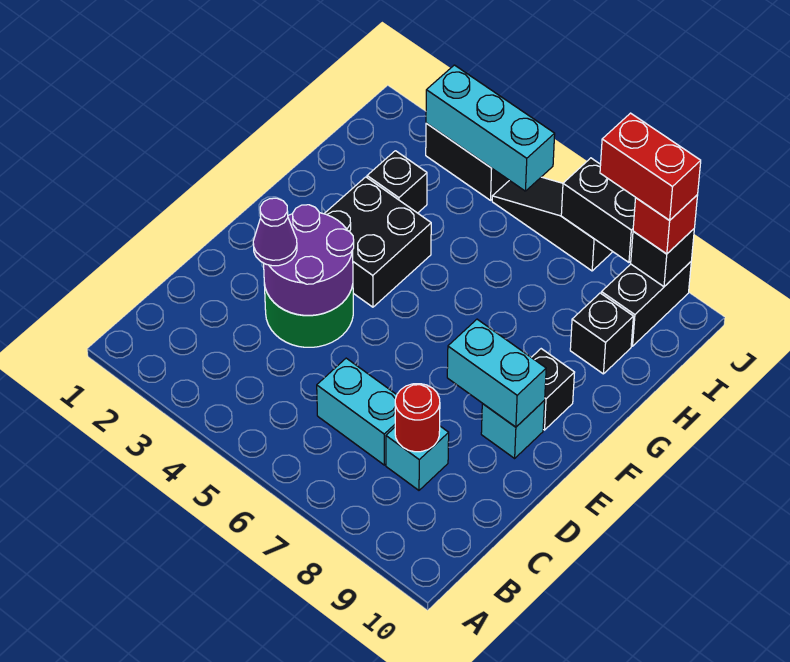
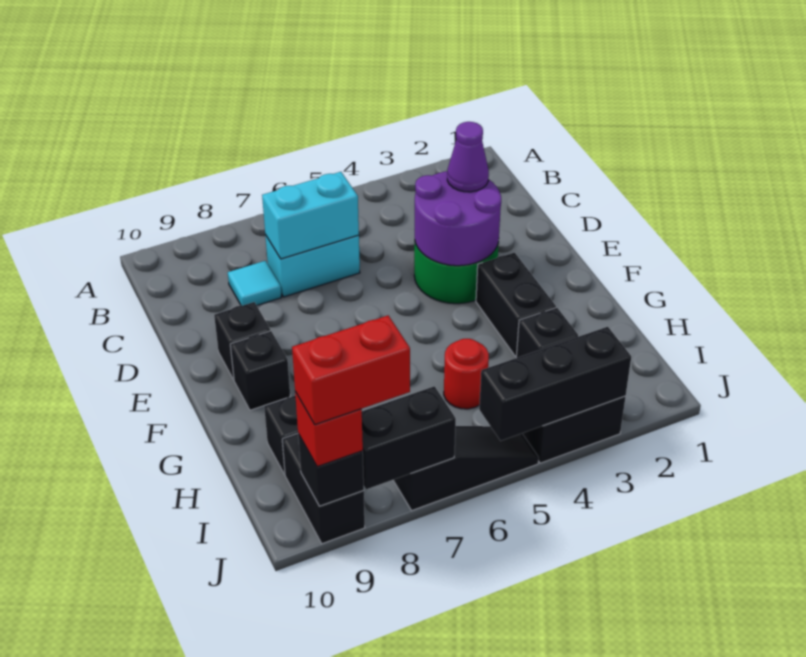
cyan 1x1 brick [386,426,449,490] -> cyan 1x1 tile [228,261,282,306]
red 1x1 round brick [395,384,440,452] -> red 1x1 round brick moved to [444,339,489,409]
cyan 1x2 brick [447,319,546,427] -> cyan 1x2 brick moved to [262,172,359,259]
cyan 1x1 brick [481,400,545,458] -> black 1x1 brick [214,302,270,380]
black 2x2 brick [324,177,431,307] -> black 1x2 brick [476,253,556,356]
cyan 1x3 brick [426,65,555,191] -> black 1x3 brick [479,327,631,441]

